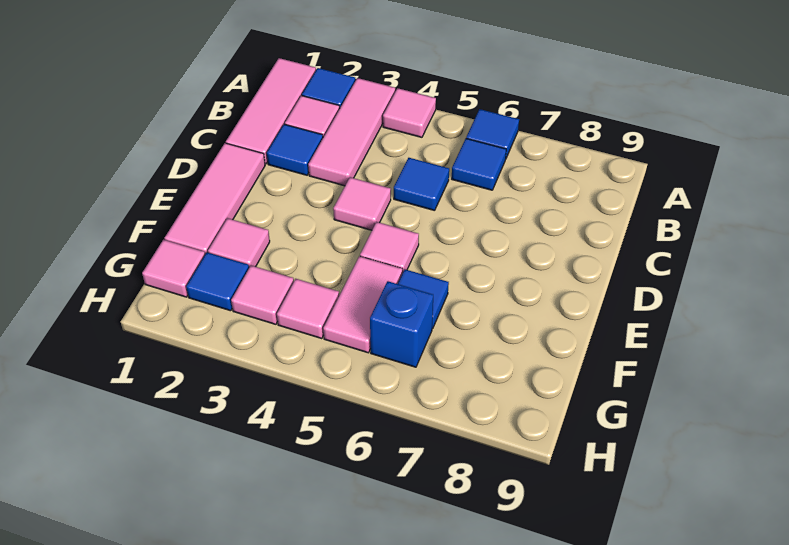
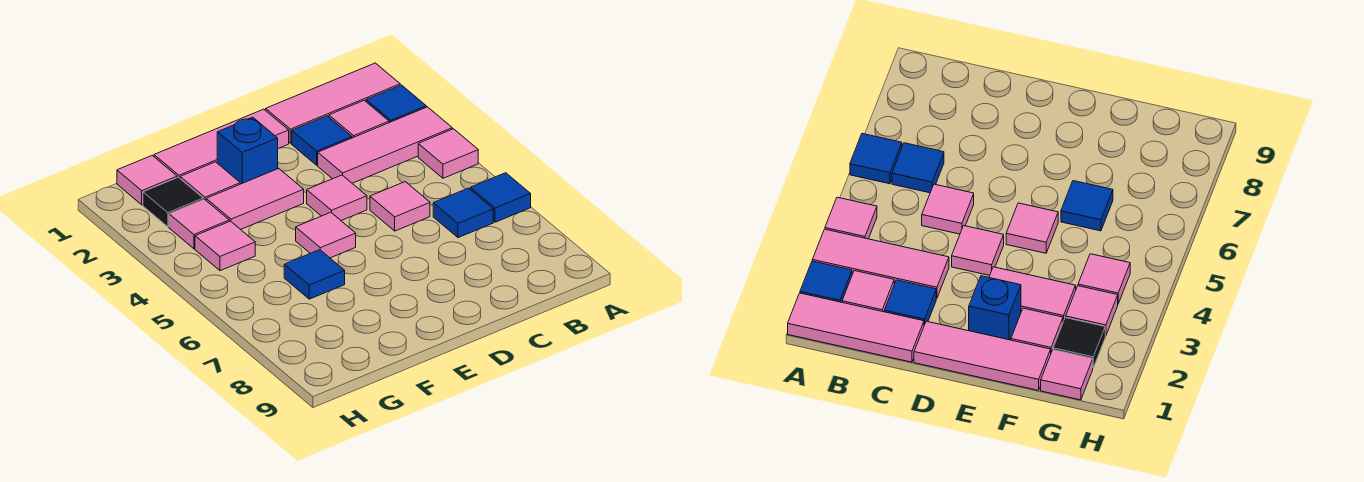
blue 1x1 tile [394,158,449,211] -> pink 1x1 tile [370,182,430,231]
pink 1x2 tile [323,256,402,353] -> pink 1x2 tile moved to [206,169,304,229]
blue 1x1 tile [186,253,249,311] -> black 1x1 tile [143,177,203,227]
blue 1x1 brick [370,281,433,367] -> blue 1x1 brick moved to [217,117,278,184]

